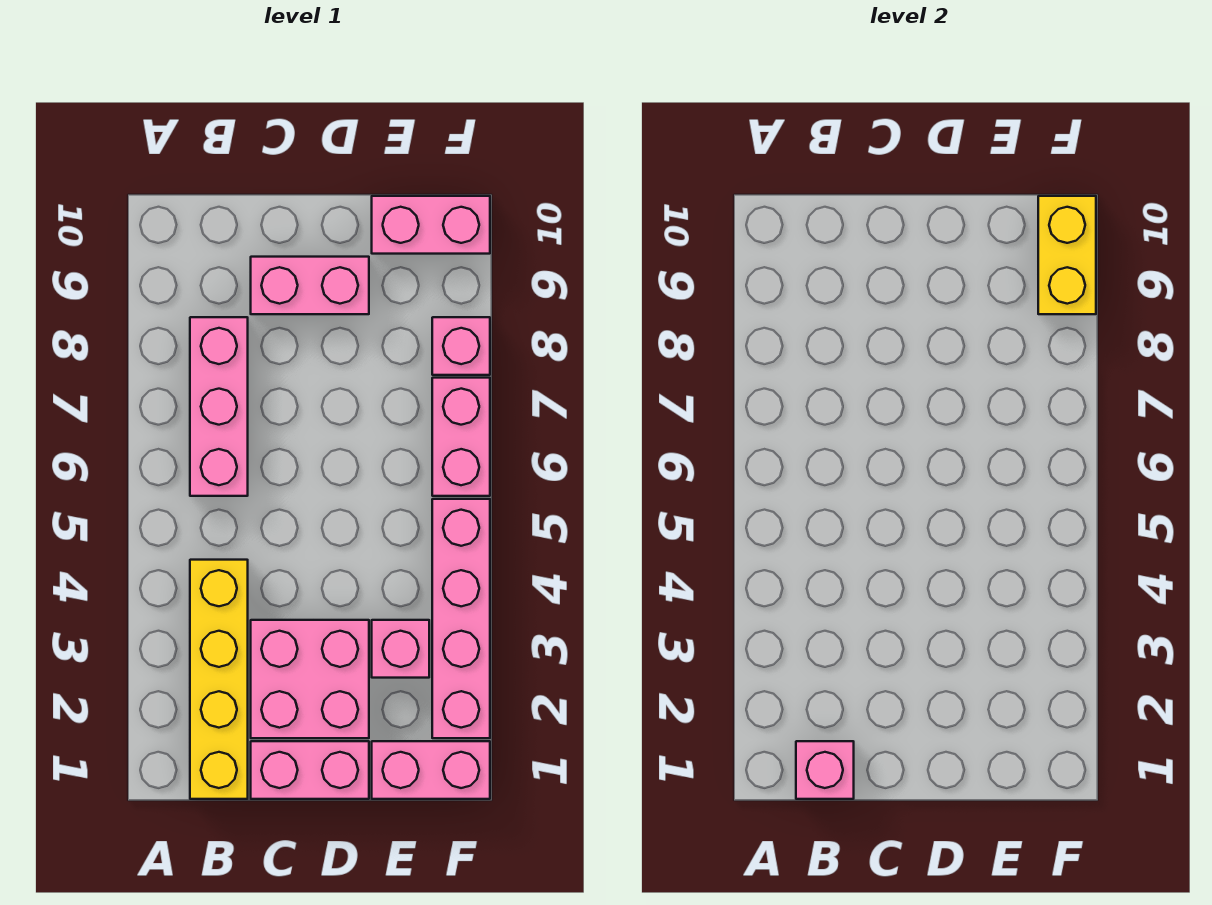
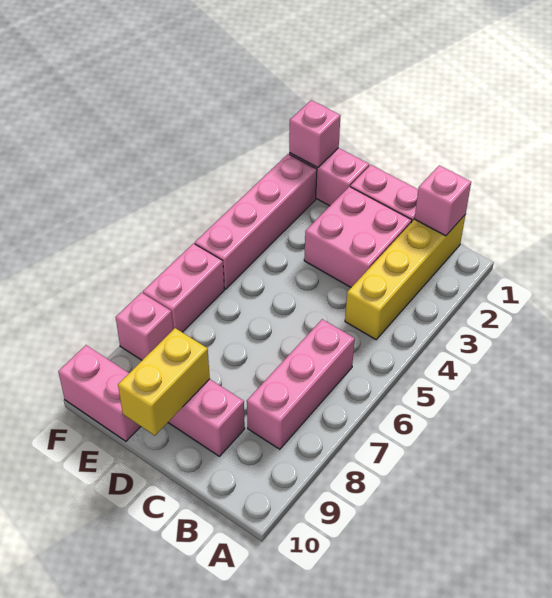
pink 1x1 brick [372,620,429,678] -> pink 1x1 brick moved to [289,100,341,168]
yellow 1x2 brick [1038,196,1096,314] -> yellow 1x2 brick moved to [118,328,210,436]

